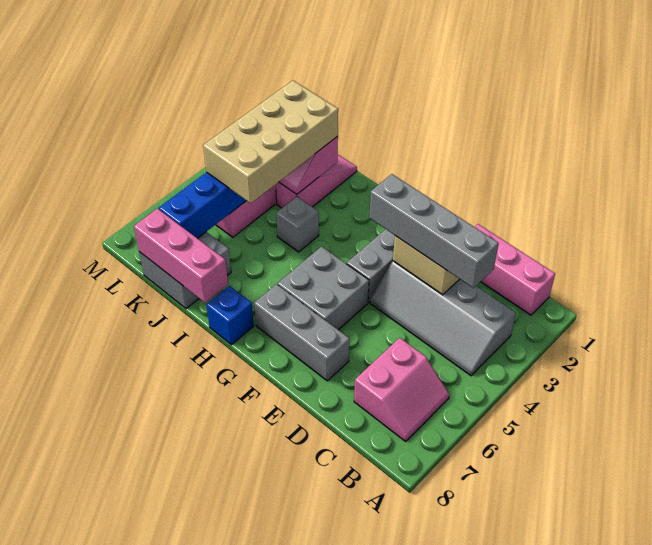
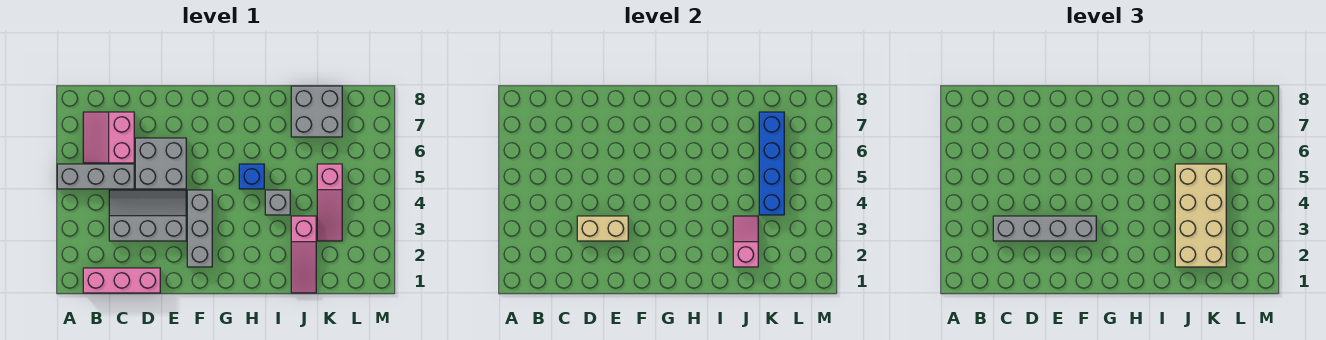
grey 2x4 slope [370,261,516,376] -> grey 2x3 slope [109,190,186,241]
grey 1x3 brick [254,284,350,381] -> grey 1x3 brick moved to [57,164,134,189]
grey 2x2 brick [278,247,369,330] -> grey 2x2 brick moved to [135,138,186,189]
blue 1x1 brick [206,286,254,345] -> blue 1x1 brick moved to [239,164,264,189]
pink 1x3 brick [134,209,228,303] -> none

